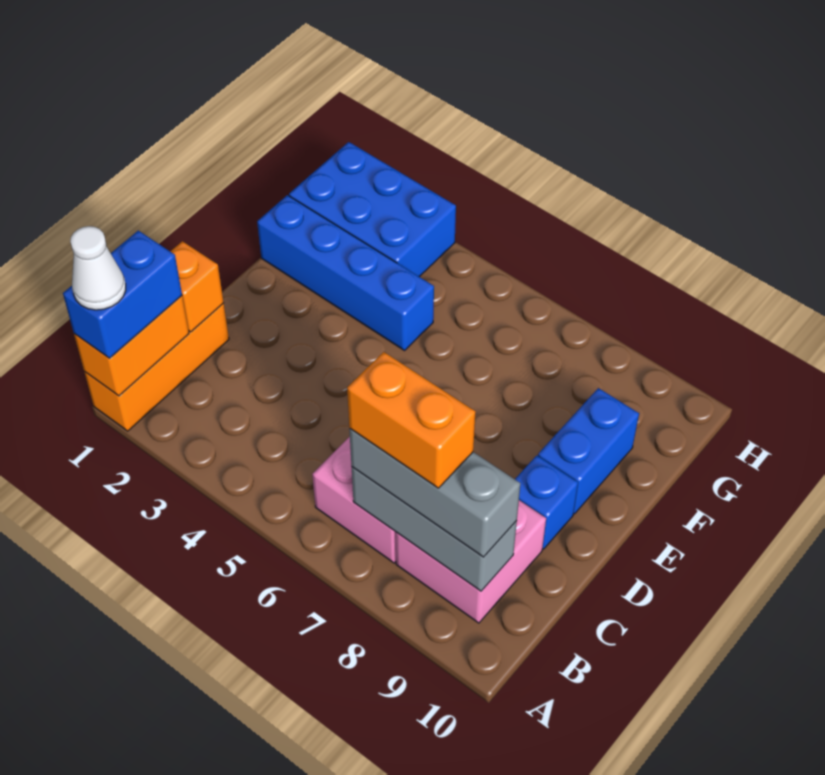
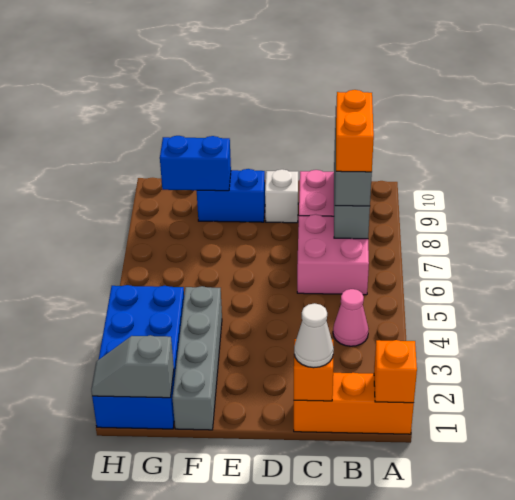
orange 1x2 brick [74,296,189,396] -> orange 1x1 brick [374,340,417,403]
blue 1x2 brick [63,231,182,358] -> blue 1x2 brick moved to [160,136,231,191]
white 1x1 cone [70,226,126,310] -> white 1x1 cone moved to [294,303,334,368]
none -> pink 1x1 cone [333,289,368,346]
blue 1x1 brick [515,456,578,549] -> white 1x1 brick [265,169,298,223]
blue 1x4 brick [257,195,434,351] -> grey 1x4 brick [172,286,222,430]
blue 2x3 brick [289,142,456,277] -> blue 2x4 brick [92,285,184,429]
none -> grey 1x2 slope [91,335,174,398]

